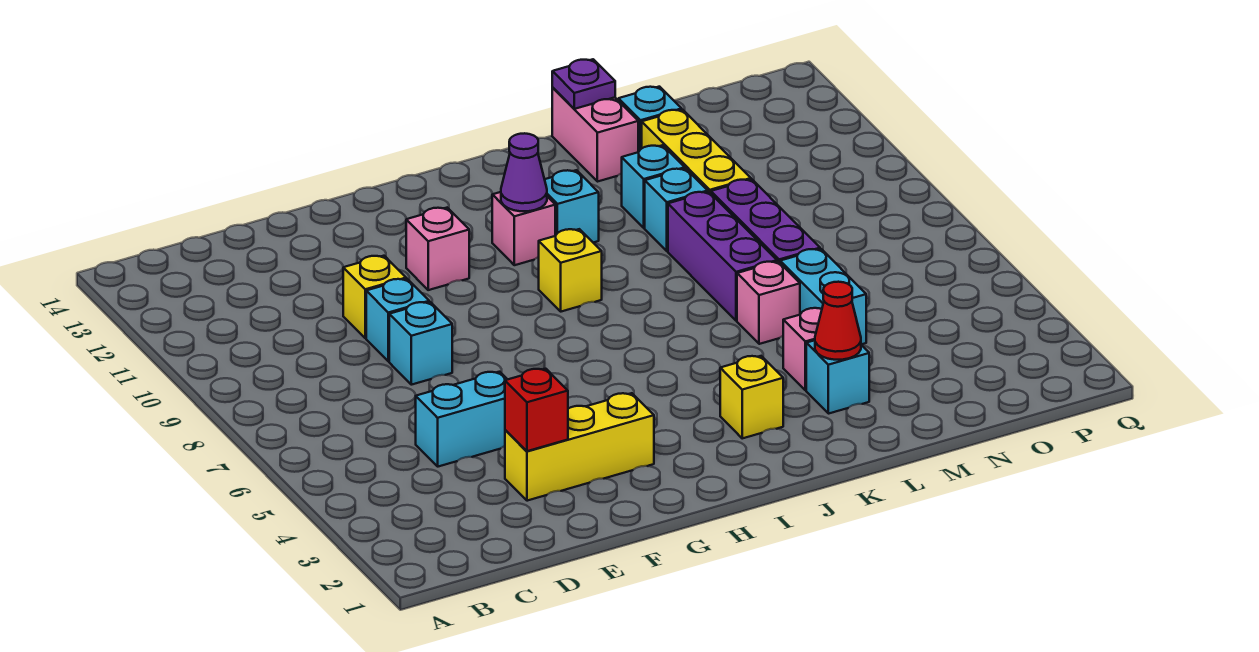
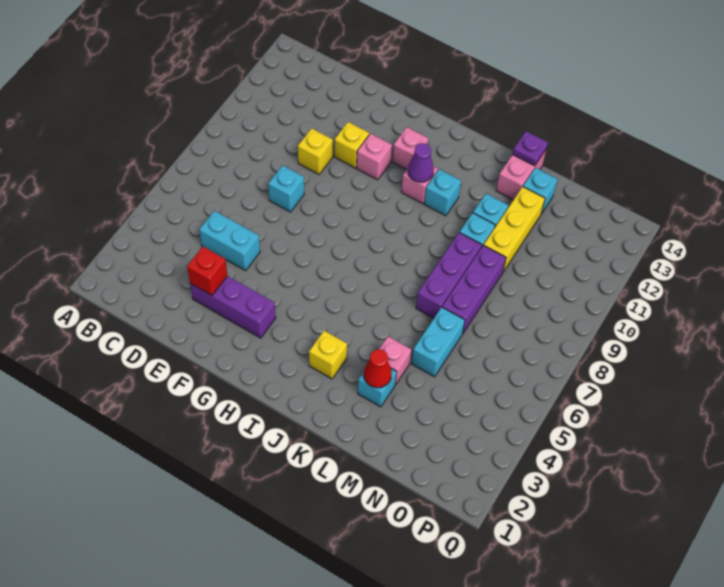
yellow 1x3 brick [505,393,654,501] -> purple 1x3 brick [190,276,276,338]
cyan 1x1 brick [366,279,429,361] -> none
yellow 1x1 brick [539,229,602,312] -> yellow 1x1 brick moved to [334,122,369,168]
pink 1x1 brick [737,261,800,344] -> pink 1x1 brick moved to [392,127,428,170]

